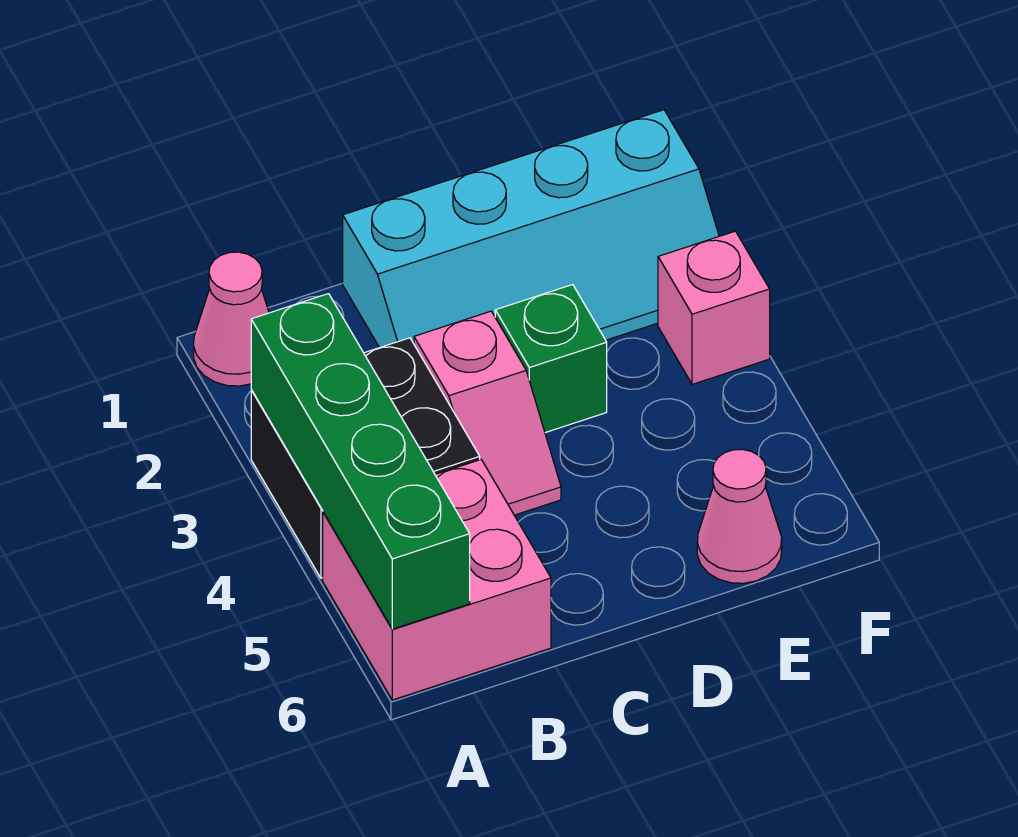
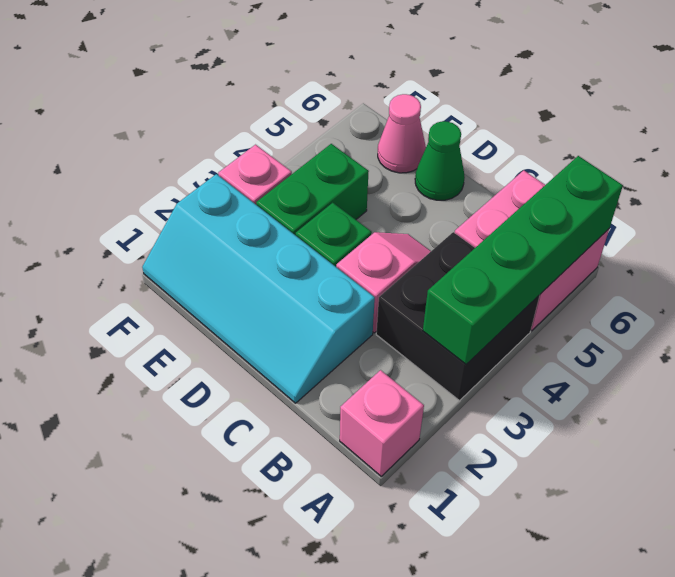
pink 1x1 cone [194,252,269,386] -> pink 1x1 brick [340,370,424,476]
cyan 2x4 slope [343,110,719,348] -> cyan 2x4 slope turned to [142,174,375,403]
none -> green 1x1 cone [415,121,465,200]
none -> green 1x2 brick [256,144,369,235]

